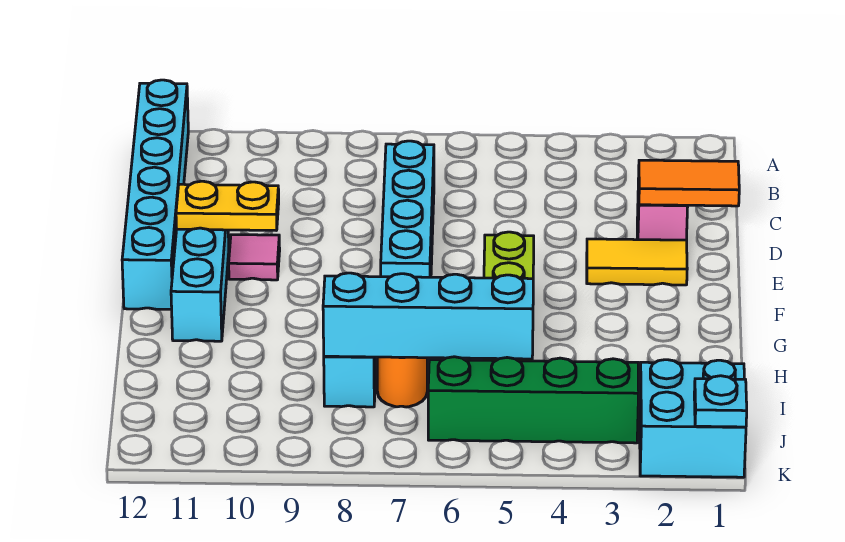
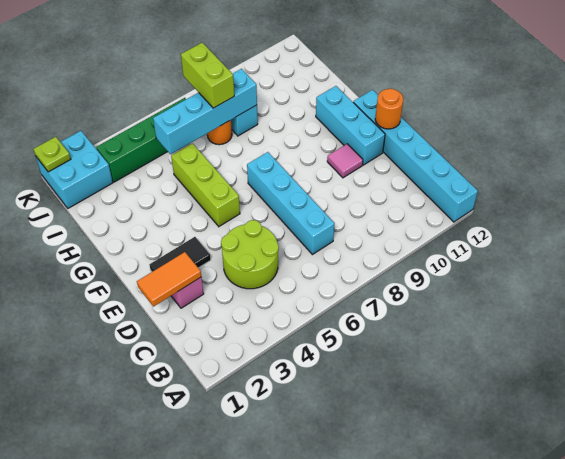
none -> lime 2x2 round brick [221,220,279,289]
yellow 1x2 tile [587,239,687,285] -> black 1x2 tile [149,237,211,272]
yellow 1x2 plate [176,181,279,230] -> none
none -> orange 1x1 round brick [375,89,403,129]
none -> lime 1x2 brick [181,43,234,108]
cyan 1x1 plate [694,376,747,427] -> lime 1x1 plate [33,137,71,172]

